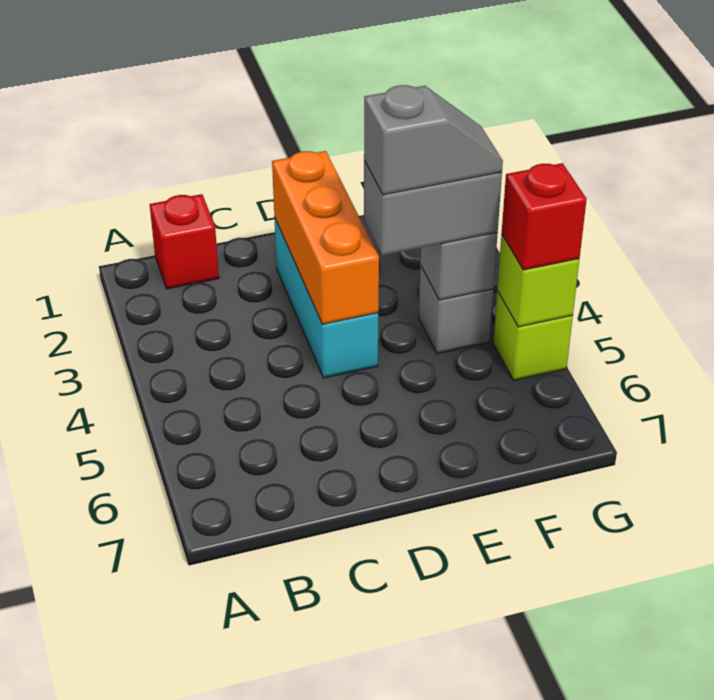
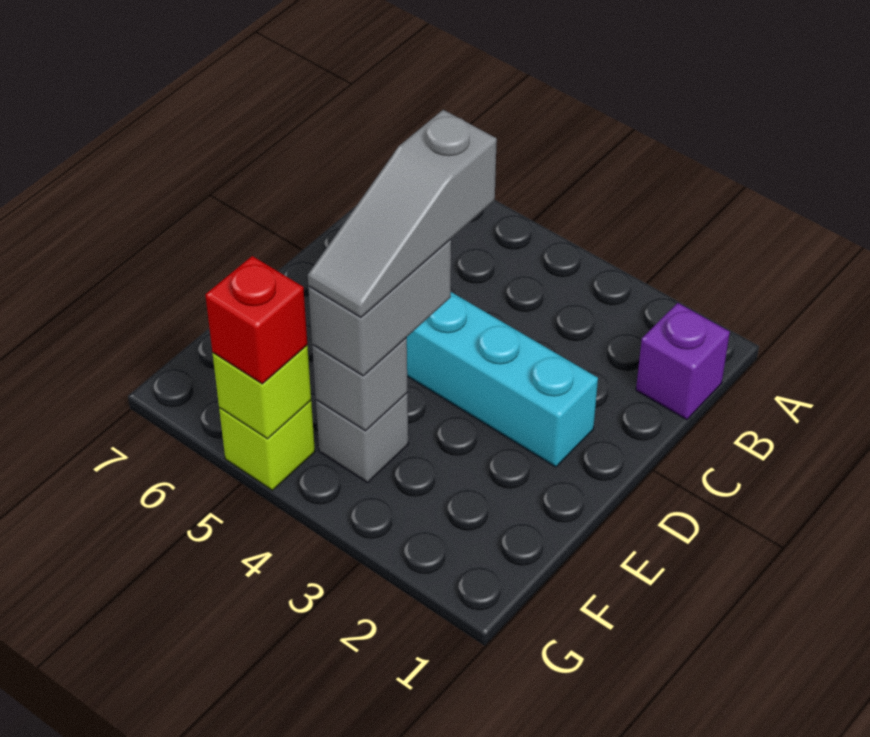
red 1x1 brick [150,194,219,289] -> purple 1x1 brick [636,303,730,420]
orange 1x3 brick [272,151,379,324] -> none
grey 1x2 slope [364,85,503,195] -> grey 1x3 slope [308,110,497,317]

